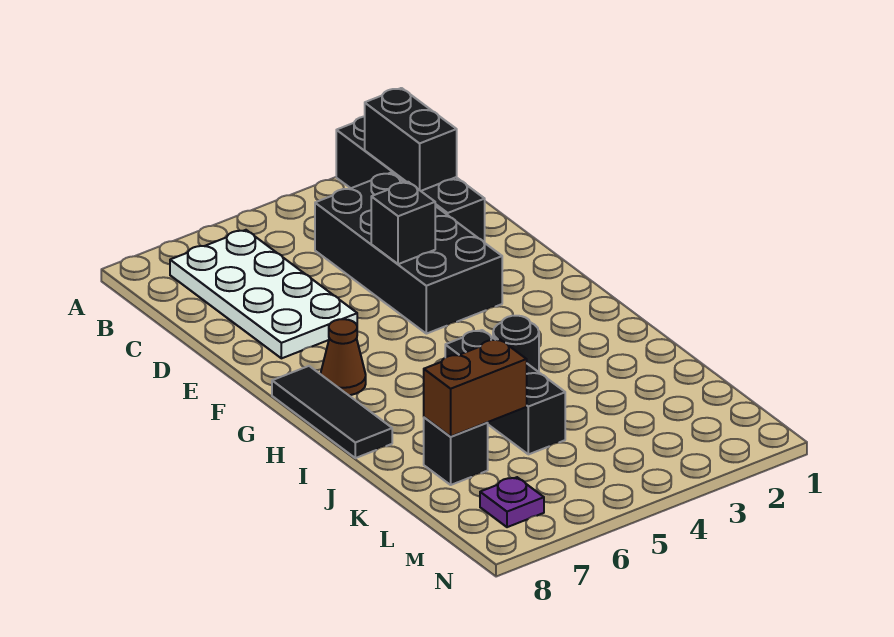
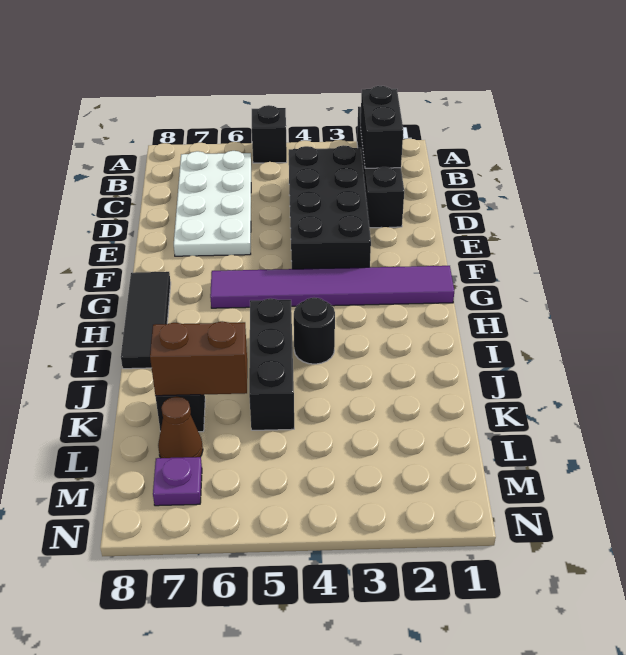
black 1x1 brick [371,182,435,264] -> black 1x1 brick moved to [252,105,287,163]
none -> purple 1x6 tile [210,266,454,308]
brown 1x1 cone [321,319,366,395] -> brown 1x1 cone moved to [158,397,203,458]

